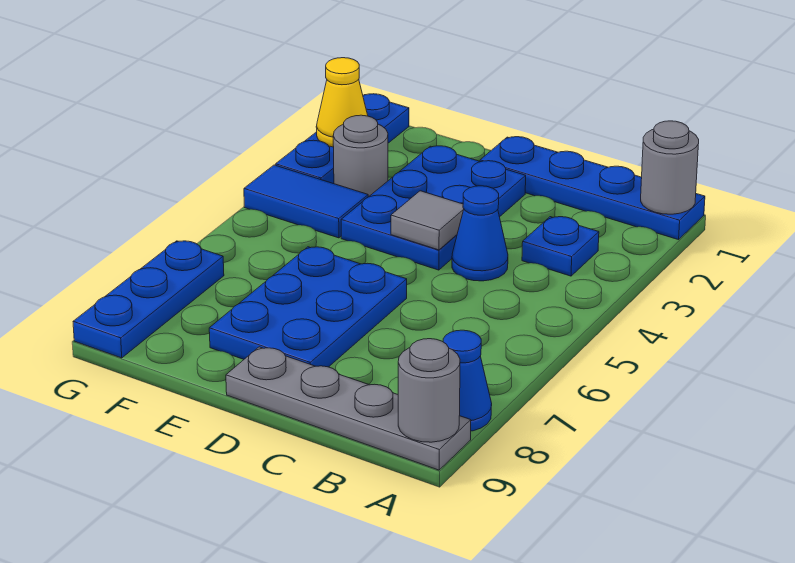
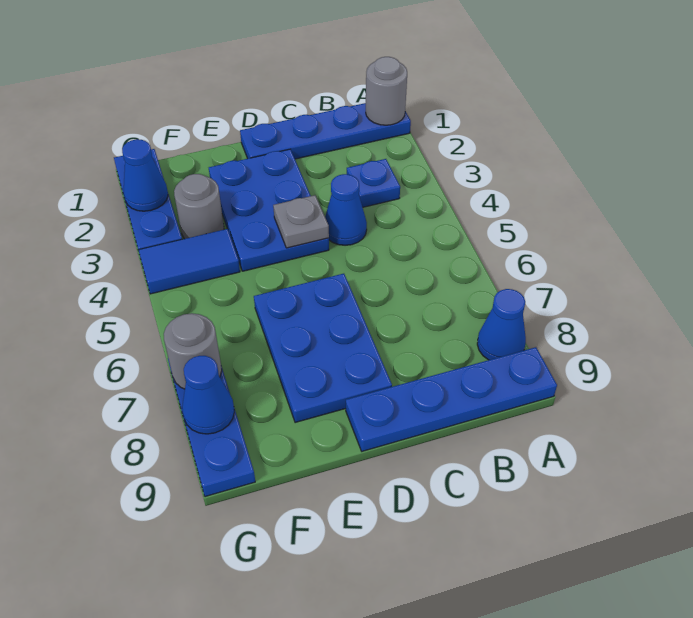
grey 1x4 plate [226,347,471,470] -> blue 1x4 plate [346,347,557,451]
grey 1x1 round brick [398,339,460,442] -> grey 1x1 round brick moved to [164,313,222,389]
grey 1x1 tile [391,191,464,250] -> grey 1x1 plate [273,195,329,248]
yellow 1x1 cone [316,58,368,147] -> blue 1x1 cone [122,139,168,211]
none -> blue 1x1 cone [182,356,234,434]

